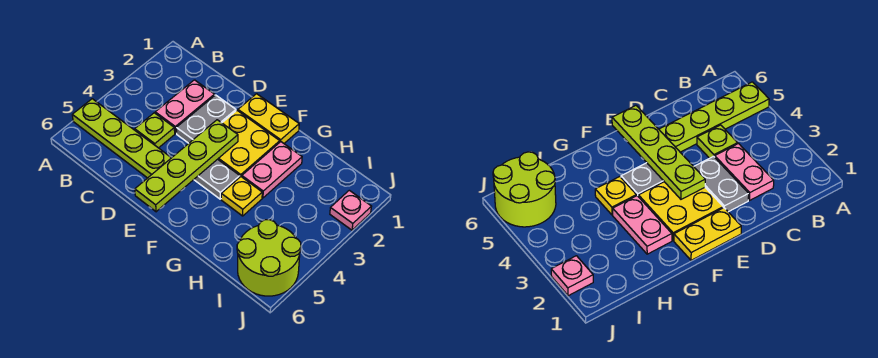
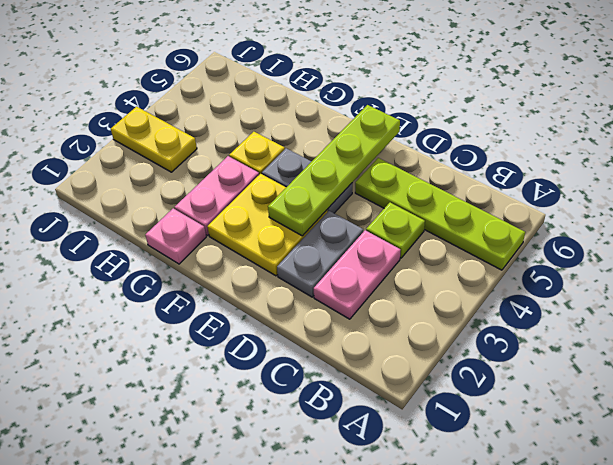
yellow 1x2 plate [238,94,299,143] -> yellow 1x2 plate moved to [111,107,197,172]
lime 2x2 round brick [237,220,301,296] -> none
pink 1x1 plate [330,190,371,230] -> pink 1x1 plate moved to [145,208,206,264]

